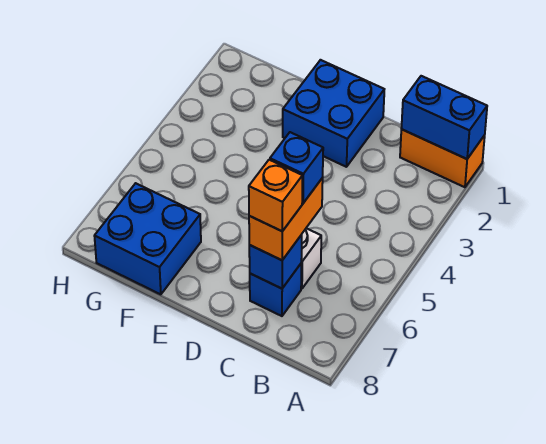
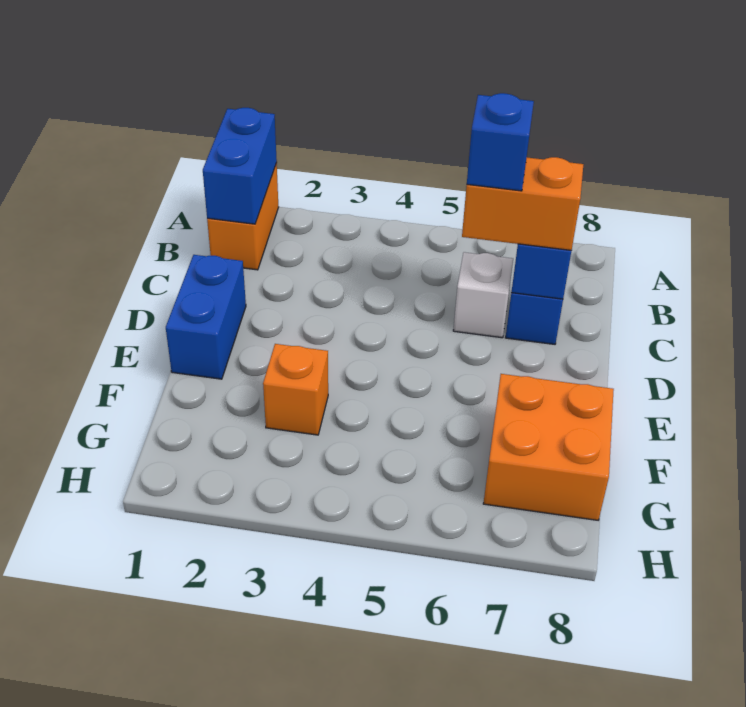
orange 1x1 brick [249,160,302,231] -> orange 1x1 brick moved to [263,344,328,435]
blue 2x2 brick [283,60,384,167] -> blue 1x2 brick [166,255,246,379]
blue 2x2 brick [95,183,201,294] -> orange 2x2 brick [483,374,614,520]

